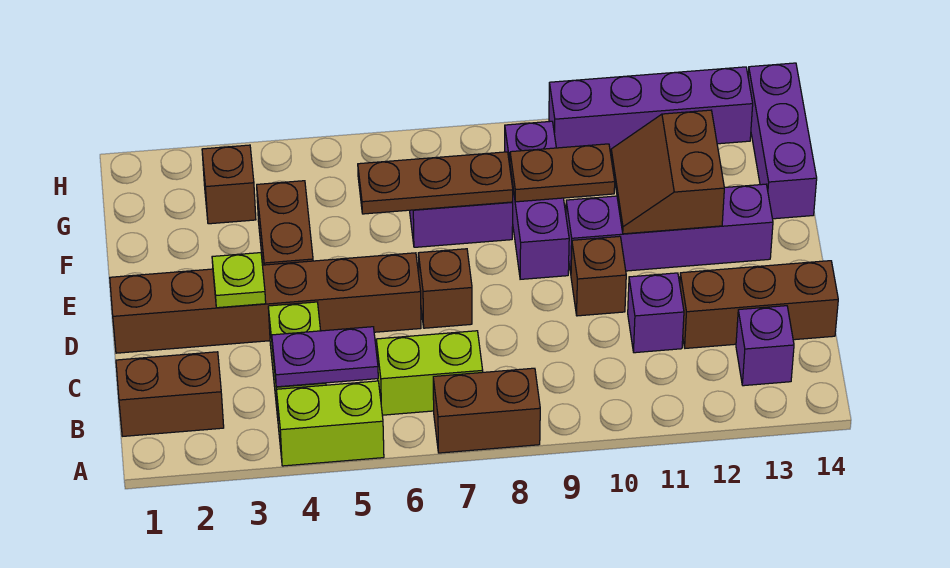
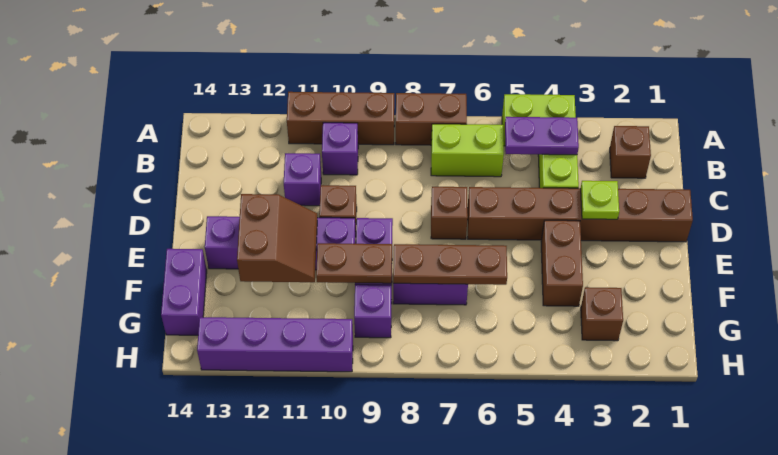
brown 1x2 brick [116,352,224,436] -> brown 1x1 brick [610,126,651,178]
purple 1x1 brick [736,306,794,386] -> purple 1x1 brick moved to [322,123,358,175]
brown 1x3 brick [680,261,838,348] -> brown 1x3 brick moved to [287,92,394,145]
purple 1x3 brick [748,63,817,219] -> purple 1x2 brick [161,249,207,335]

